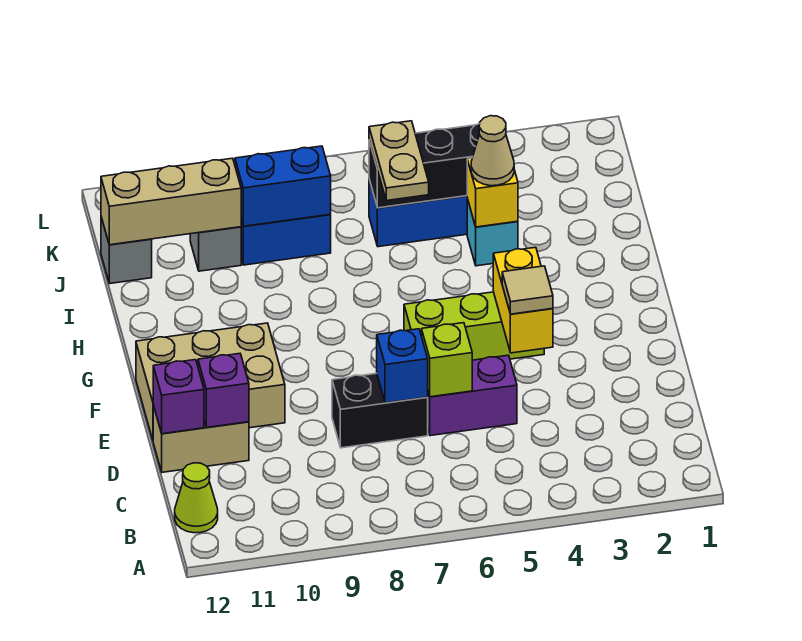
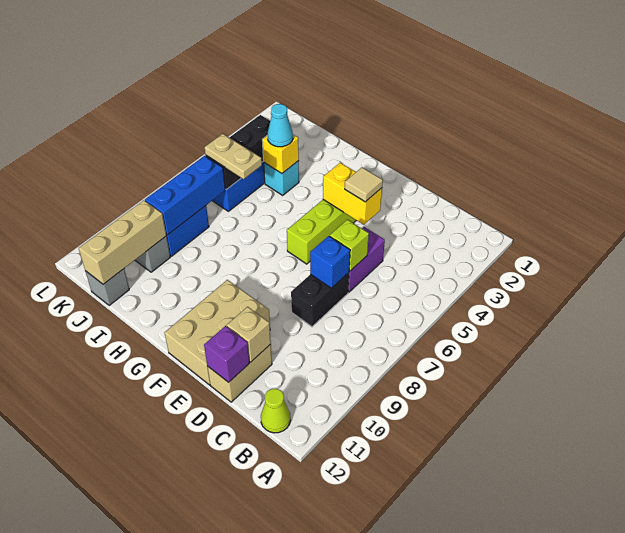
purple 1x1 brick [198,354,249,427] -> tan 1x1 brick [227,307,271,362]
tan 1x1 cone [471,116,514,186] -> cyan 1x1 cone [268,104,293,147]
blue 1x2 brick [235,146,331,226] -> blue 1x3 brick [145,156,225,235]

